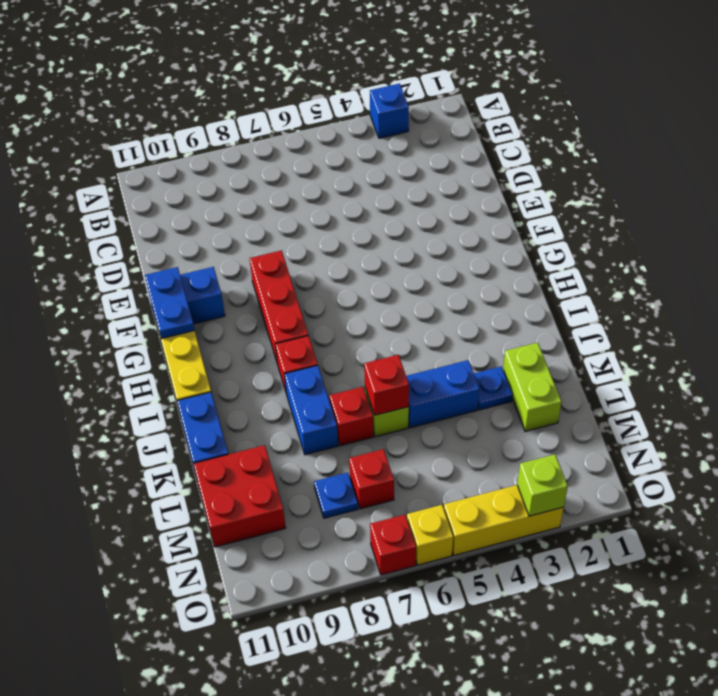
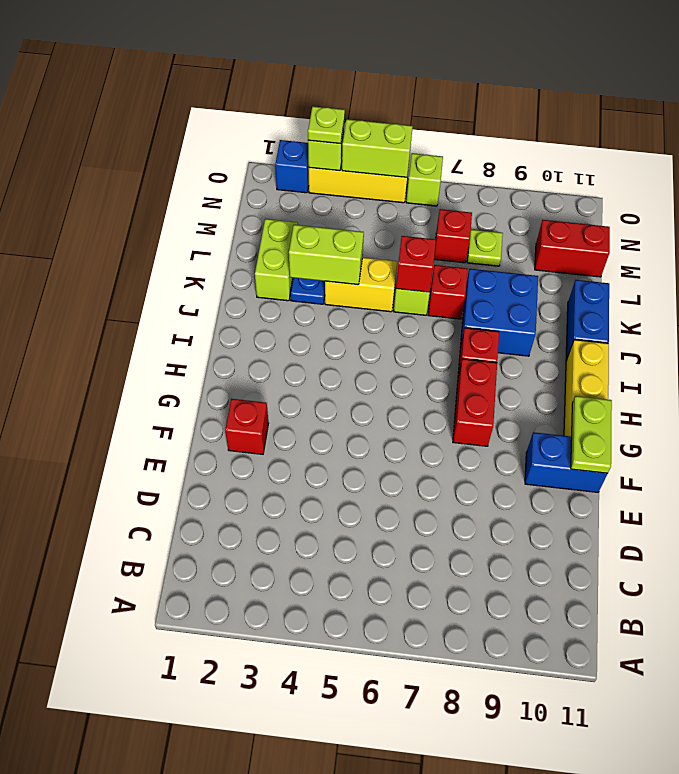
blue 1x1 brick [370,83,409,138] -> blue 1x1 brick moved to [275,140,309,193]
red 1x3 brick [250,250,308,364] -> red 1x2 brick [453,359,497,446]
blue 1x2 plate [145,267,195,339] -> lime 1x2 plate [571,396,612,473]
blue 1x2 brick [284,365,338,455] -> blue 2x2 brick [460,269,538,356]
none -> lime 1x2 brick [289,225,364,285]
blue 1x2 brick [406,360,479,428] -> yellow 1x2 brick [325,257,397,312]
red 2x2 brick [193,445,286,547] -> red 1x2 brick [535,220,610,277]
blue 1x1 plate [314,473,358,518] -> lime 1x1 plate [467,229,503,266]
none -> lime 1x1 plate [308,106,345,144]
none -> lime 1x2 brick [342,119,413,177]
yellow 1x1 brick [407,505,453,565] -> lime 1x1 brick [406,153,443,206]
red 1x1 brick [370,515,416,575] -> red 1x1 brick moved to [225,399,269,454]

